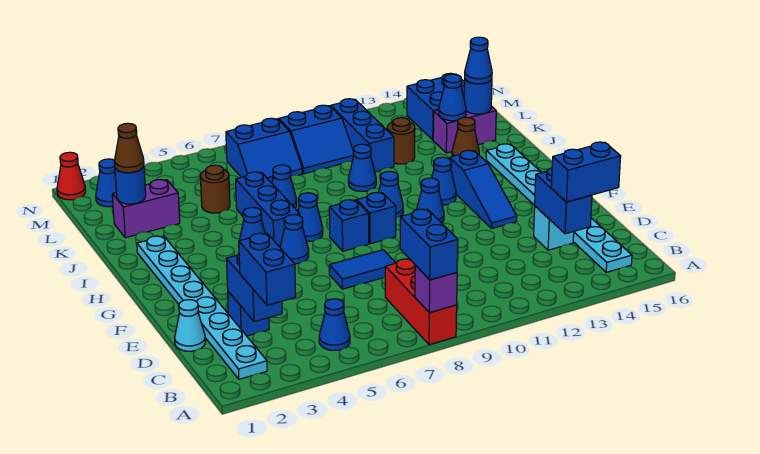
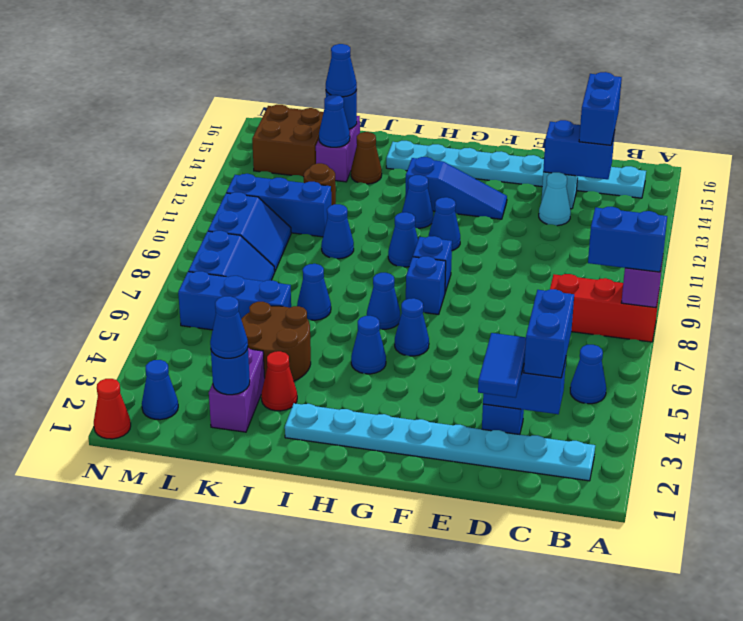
blue 1x2 brick [239,233,296,305] -> blue 1x2 brick turned to [524,289,574,378]
cyan 1x1 cone [175,300,205,351] -> cyan 1x1 cone moved to [539,172,571,226]
blue 1x2 tile [329,250,395,289] -> blue 1x2 tile moved to [478,333,526,398]
blue 1x3 brick [236,172,300,247] -> blue 1x3 brick moved to [178,271,291,330]
none -> red 1x1 cone [261,351,297,411]
brown 1x1 cone [114,123,144,173] -> blue 1x1 cone [210,296,248,358]
brown 1x1 round brick [200,165,230,213] -> brown 2x2 round brick [241,302,311,381]
blue 2x2 brick [407,73,465,140] -> brown 2x2 brick [252,105,324,177]

